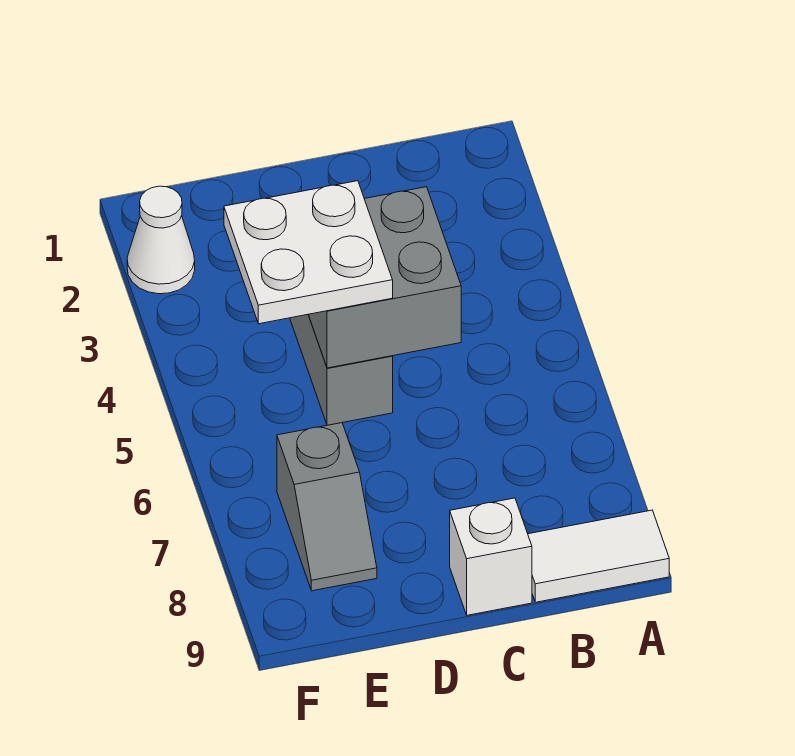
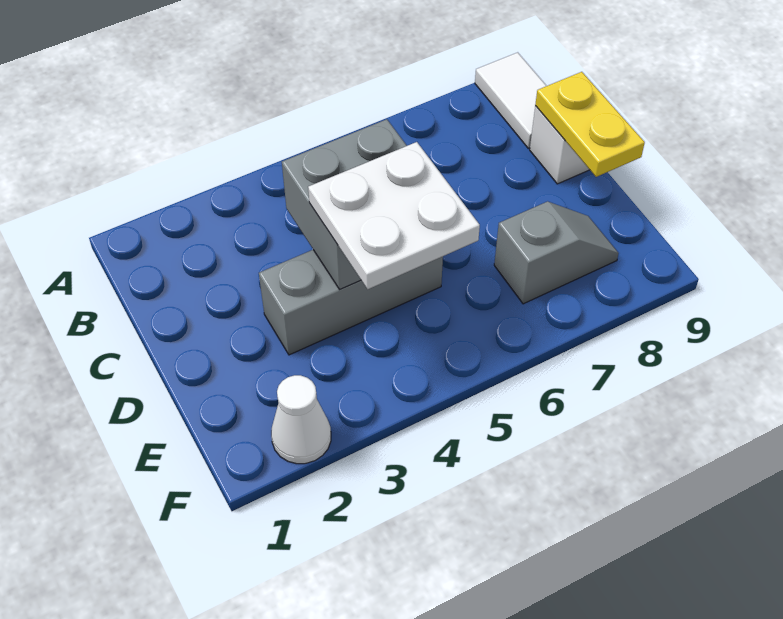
none -> yellow 1x2 plate [535,72,645,177]

